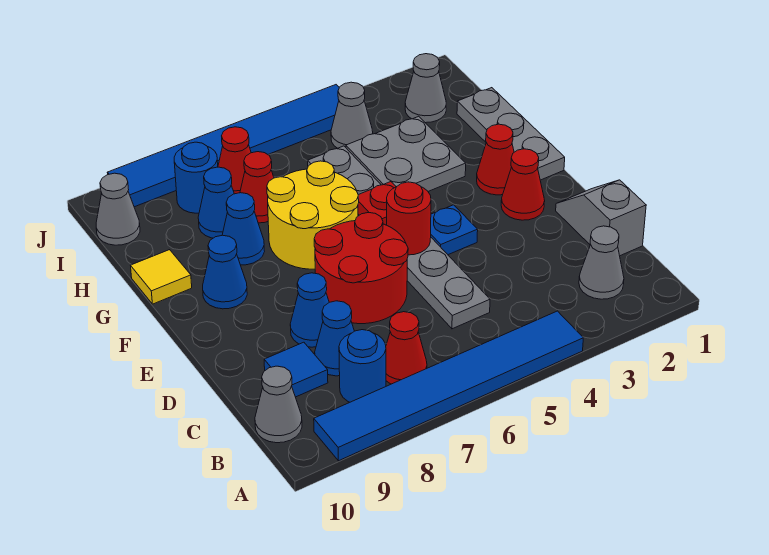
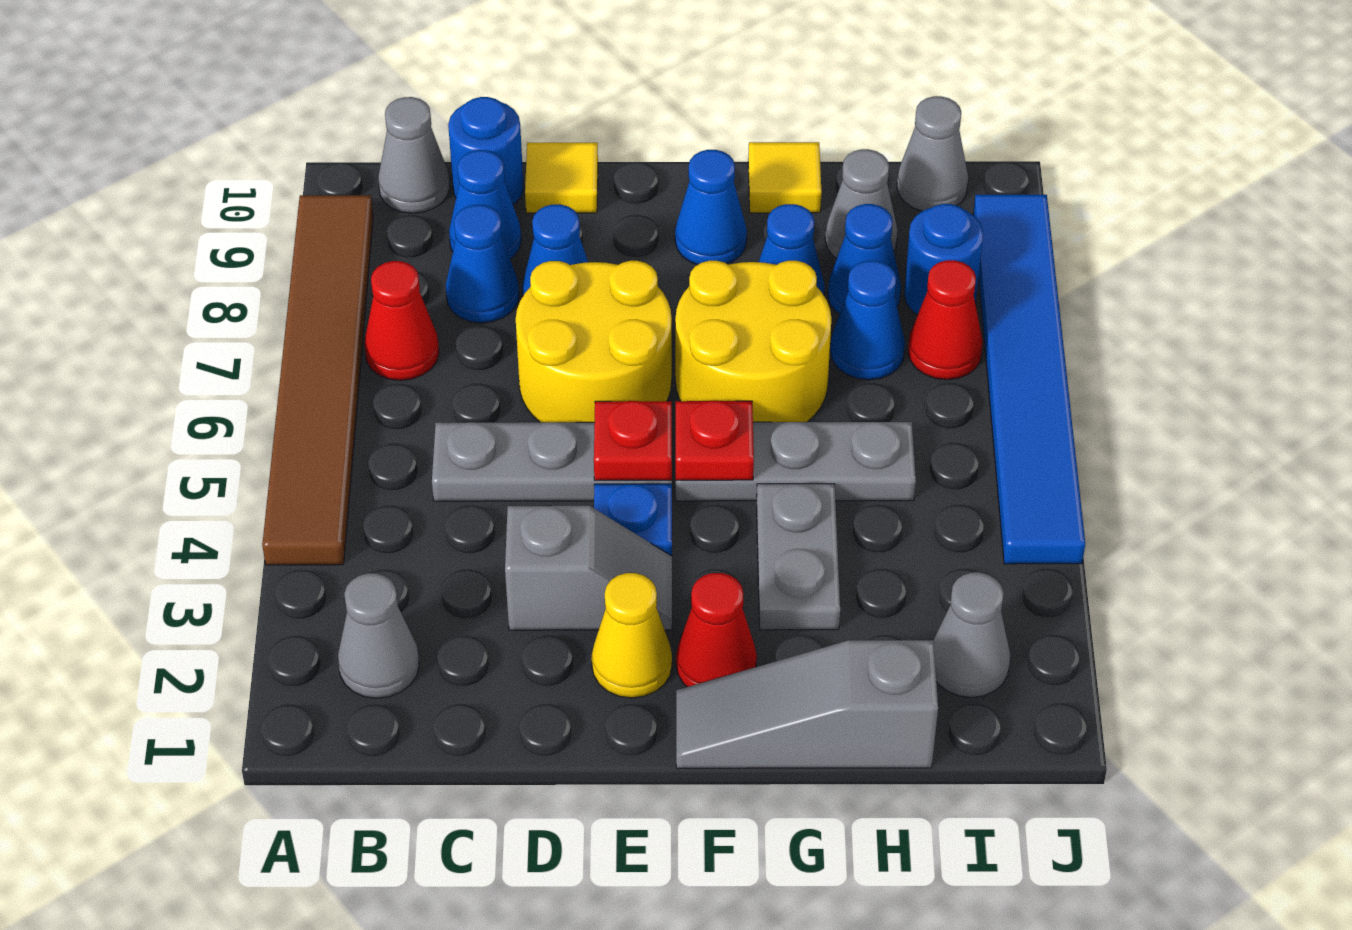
blue 1x6 tile [314,311,583,461] -> brown 1x6 tile [262,195,373,565]
blue 1x1 round brick [339,330,386,402] -> blue 1x1 round brick moved to [448,97,524,205]
grey 1x2 slope [556,180,646,256] -> grey 1x2 slope moved to [505,506,672,630]
blue 1x1 tile [264,342,328,397] -> blue 1x1 cone [449,150,521,259]
red 2x2 round brick [314,212,408,324] -> yellow 2x2 round brick [516,261,672,422]
none -> yellow 1x1 tile [525,143,598,213]
red 1x1 cone [501,149,545,220] -> yellow 1x1 cone [592,573,672,698]
red 1x1 round brick [387,182,431,255] -> red 1x1 plate [594,401,672,480]
grey 1x3 plate [457,88,565,180] -> grey 1x3 slope [676,640,938,768]
grey 2x2 plate [346,116,466,191] -> grey 1x2 plate [757,484,840,630]
red 1x1 cone [240,152,274,223] -> blue 1x1 cone [830,260,905,380]
grey 1x1 cone [331,82,373,148] -> grey 1x1 cone moved to [825,149,898,259]

